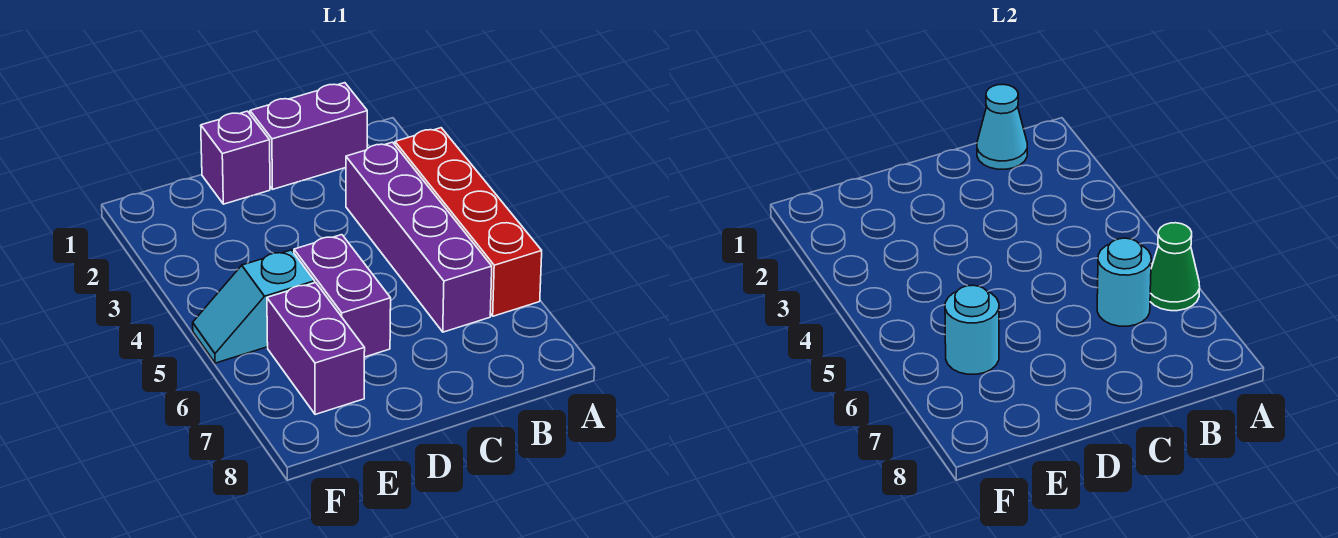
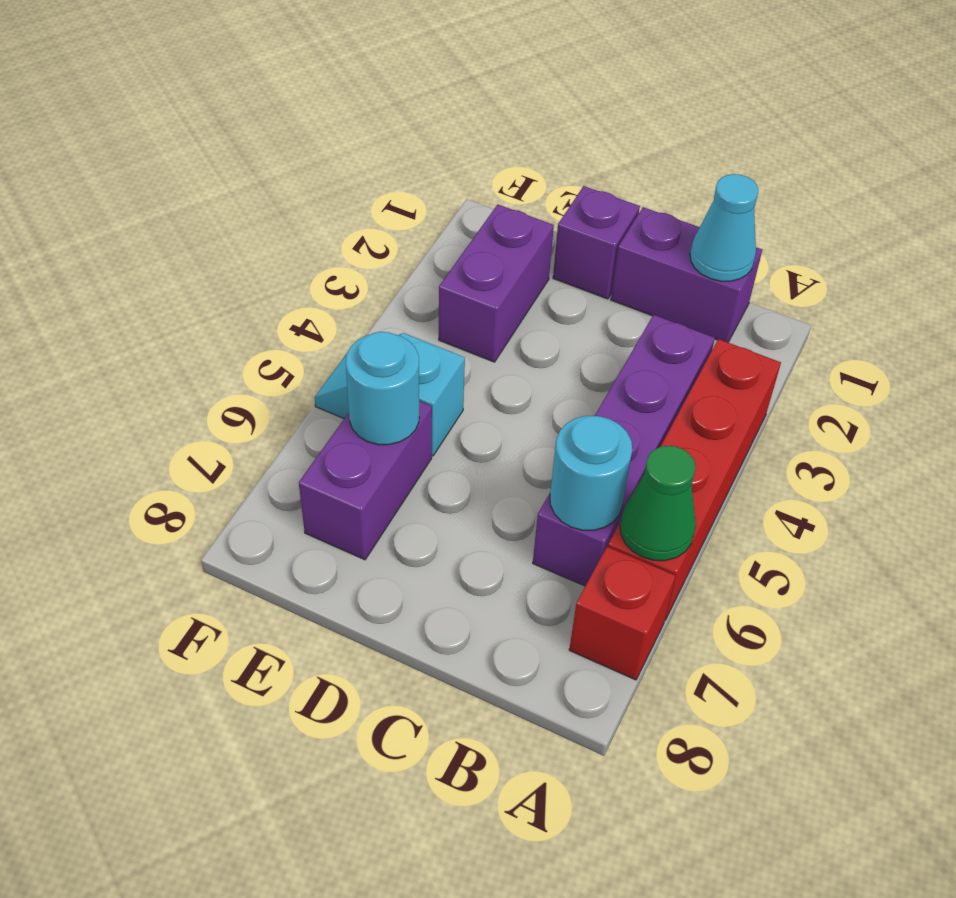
none -> red 1x1 brick [569,547,676,680]
purple 1x2 brick [294,235,391,357] -> purple 1x2 brick moved to [439,205,554,362]

